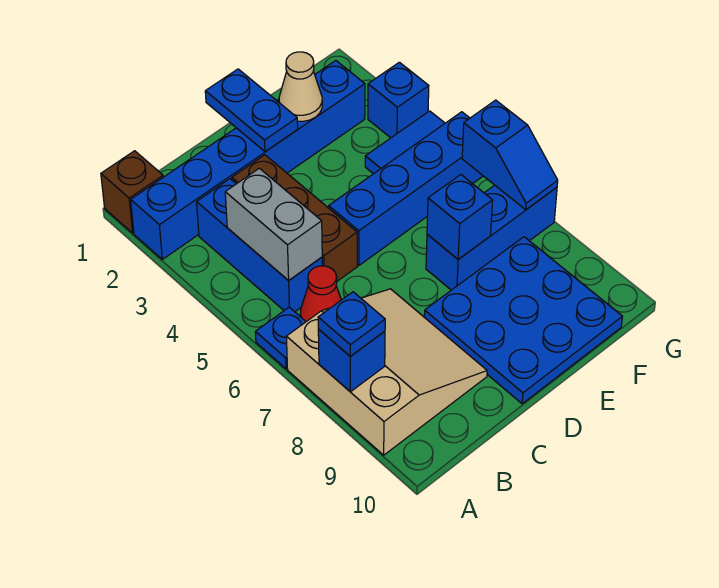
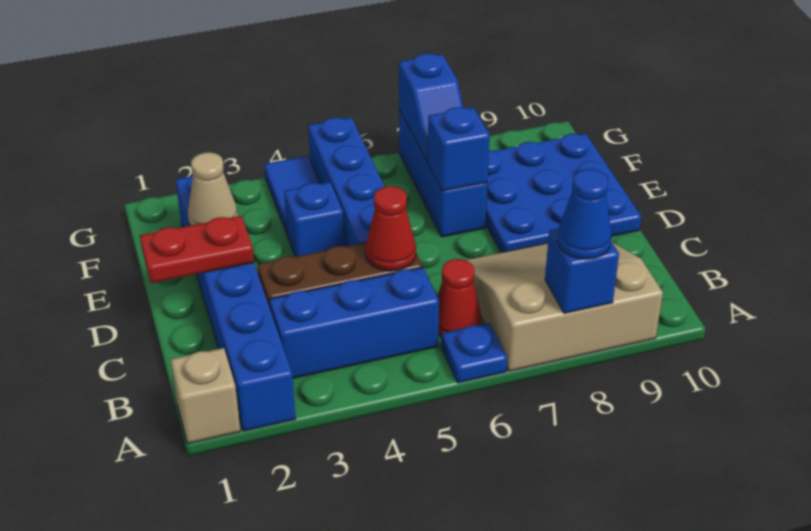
brown 1x1 brick [101,151,163,233] -> tan 1x1 brick [171,348,241,444]
blue 1x1 plate [318,292,385,356] -> blue 1x1 cone [557,169,612,259]
grey 1x2 brick [225,168,322,281] -> none
none -> red 1x1 cone [366,186,416,271]
blue 1x2 plate [205,69,298,152] -> red 1x2 plate [140,216,254,283]
blue 1x1 brick [368,62,429,138] -> blue 1x1 brick moved to [284,182,344,257]
blue 1x2 slope [462,100,558,210] -> blue 1x2 slope turned to [399,53,463,162]

